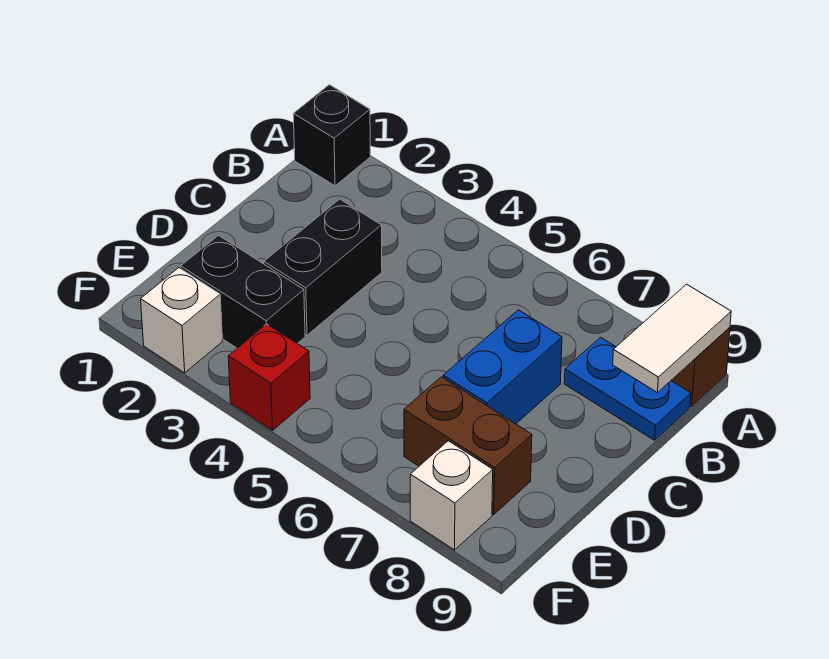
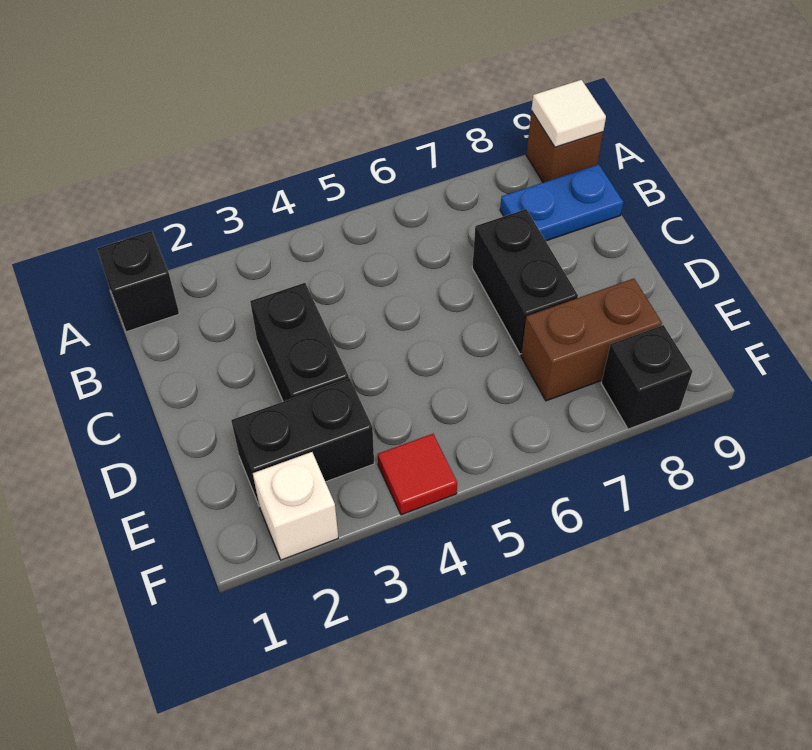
white 1x2 tile [613,284,731,393] -> white 1x1 tile [531,80,606,147]
blue 1x2 brick [443,310,562,424] -> black 1x2 brick [472,209,578,354]
red 1x1 brick [228,324,310,430] -> red 1x1 tile [378,434,457,515]
white 1x1 brick [410,441,493,550] -> black 1x1 brick [601,325,692,429]

